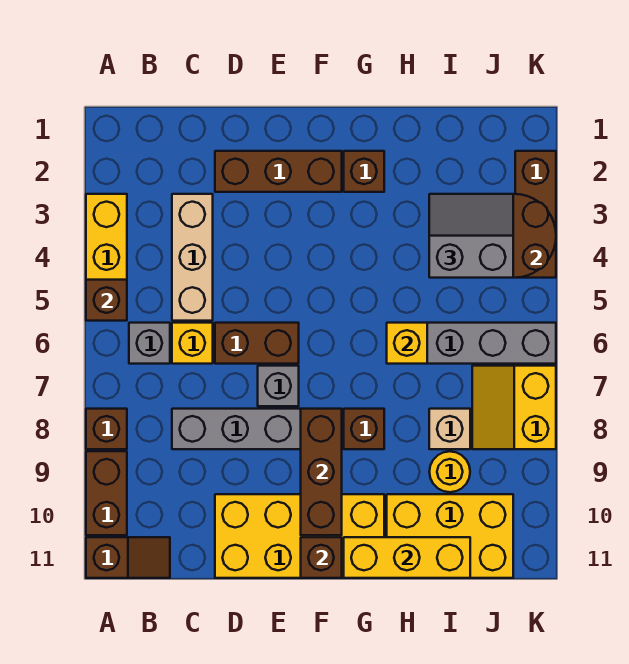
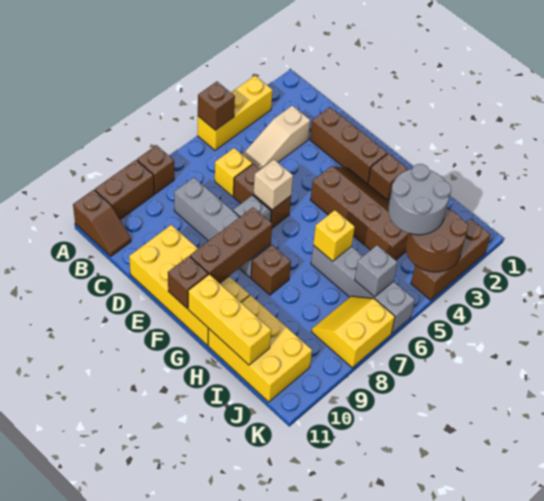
grey 1x1 brick [129,323,170,364] -> grey 1x1 brick moved to [355,245,397,297]
tan 1x3 brick [172,194,213,321] -> tan 1x3 slope [242,106,310,169]
none -> brown 2x4 slope [310,166,408,260]
grey 2x2 slope [429,194,513,278] -> grey 2x2 round brick [388,164,451,235]
tan 1x1 brick [429,409,470,449] -> tan 1x1 brick moved to [254,160,293,210]
yellow 1x1 round brick [429,451,470,492] -> none

